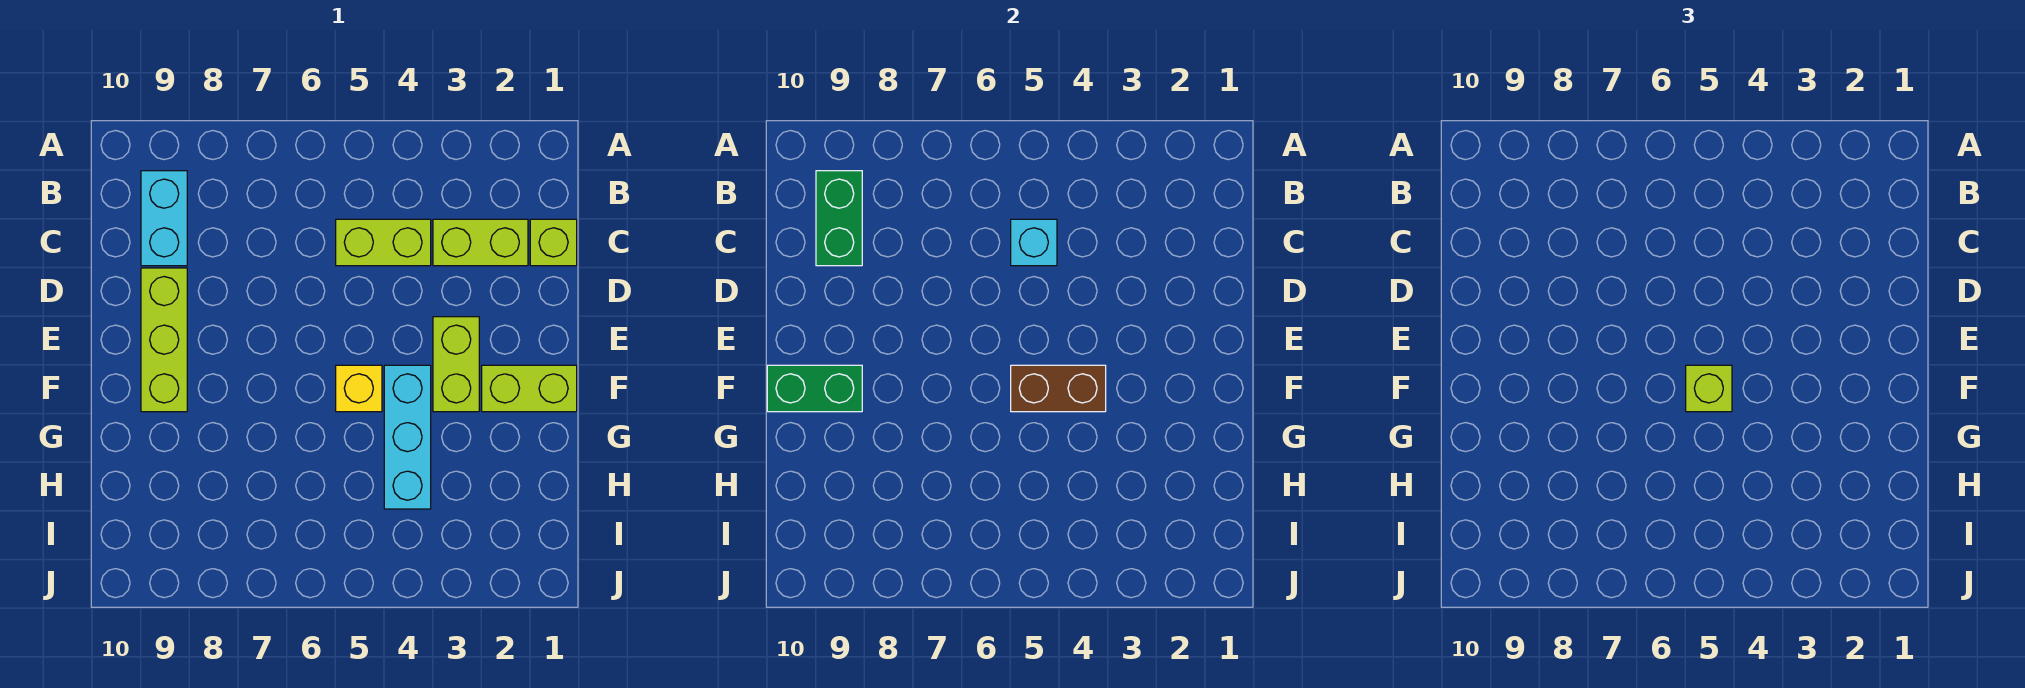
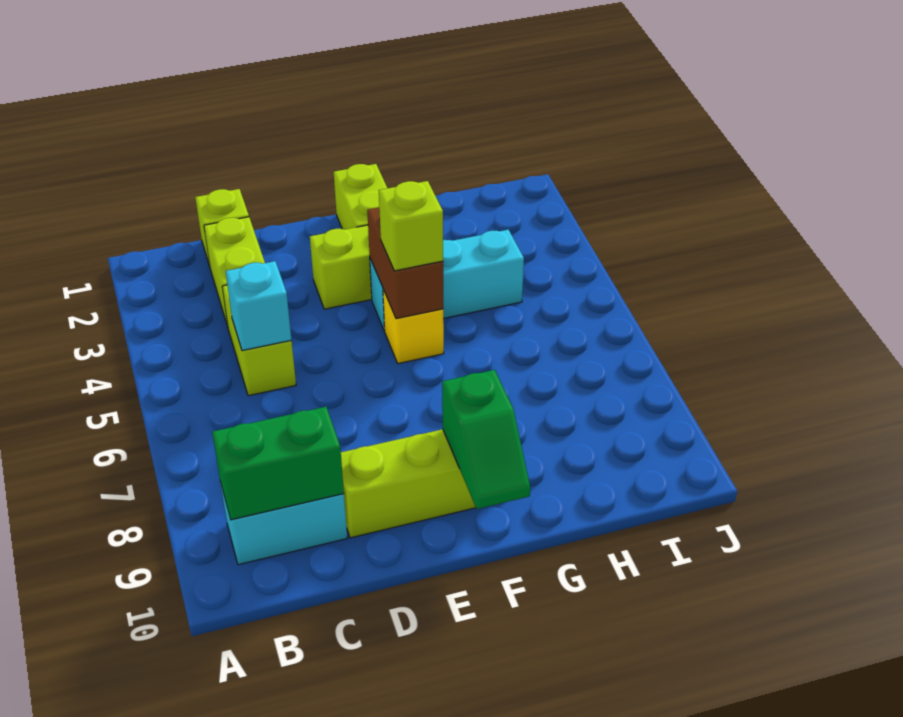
green 1x2 brick [767,365,862,412] -> green 1x2 slope [442,370,530,509]

